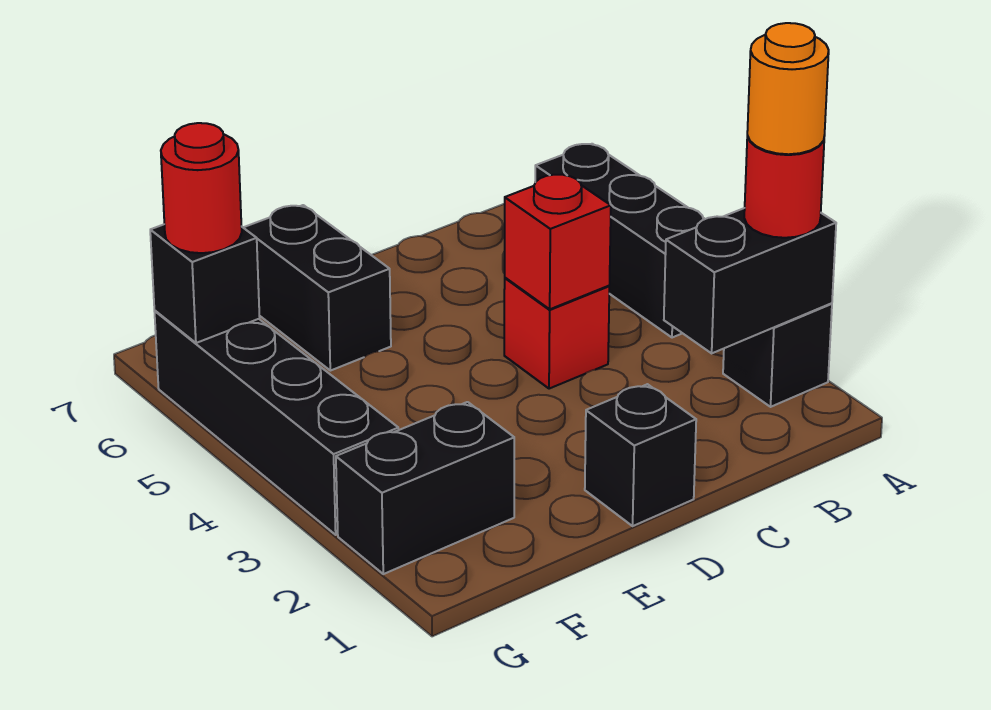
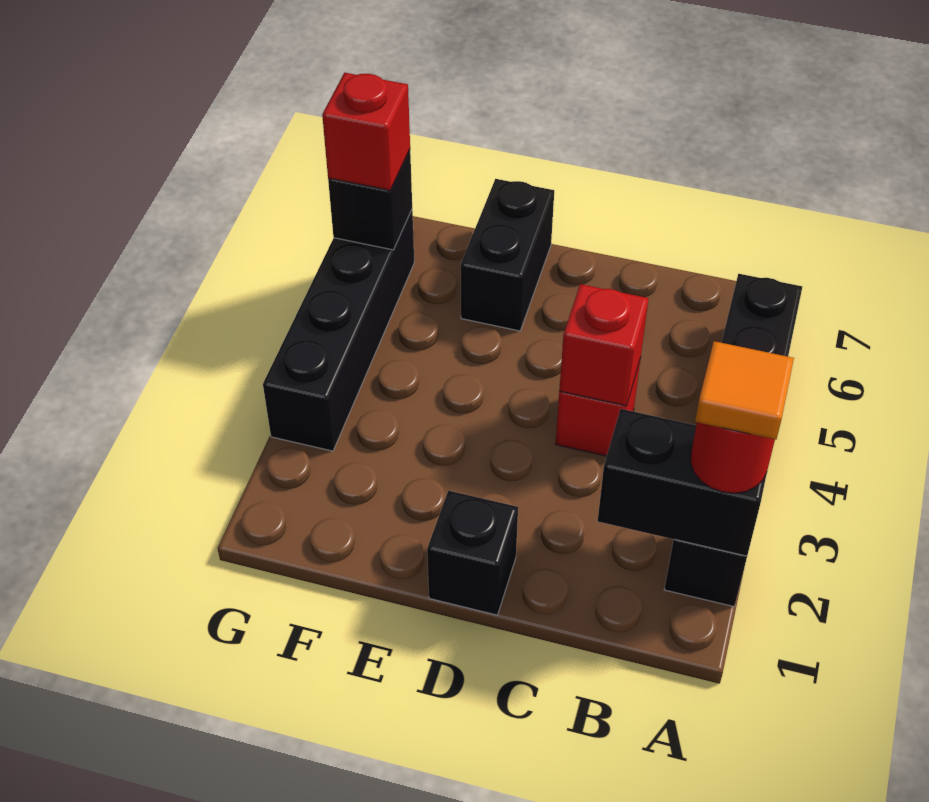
orange 1x1 round brick [747,23,829,154] -> orange 1x1 tile [695,341,794,440]
black 1x2 brick [336,402,514,574] -> none
red 1x1 round brick [161,123,242,253] -> red 1x1 brick [322,73,410,191]

